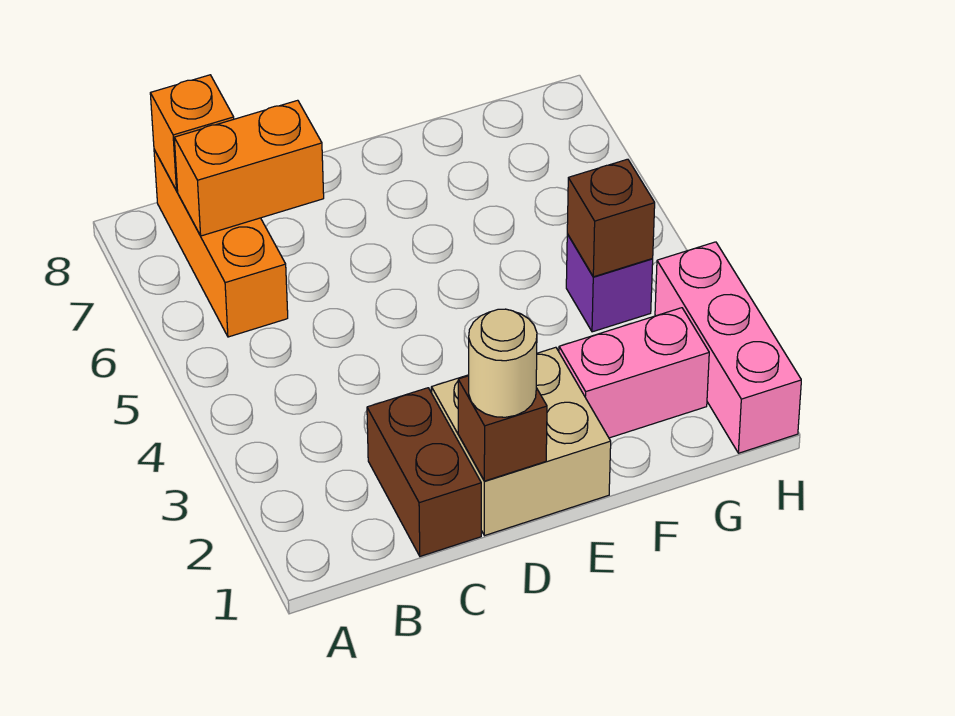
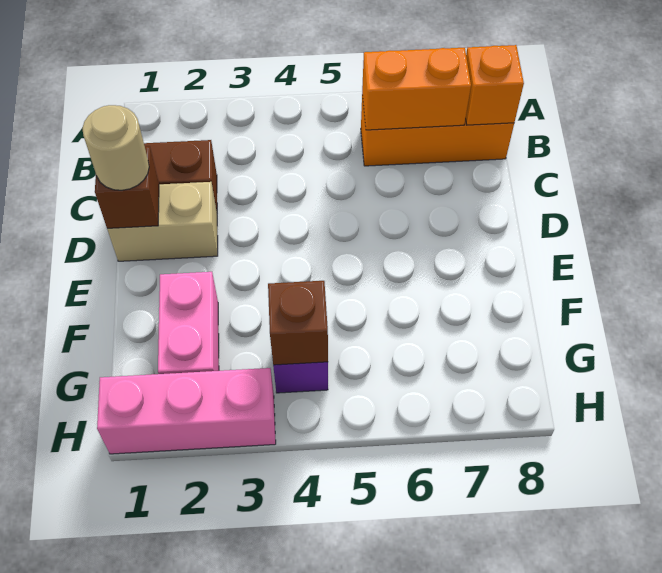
orange 1x2 brick [174,100,324,236] -> orange 1x2 brick turned to [362,48,471,130]
tan 2x2 brick [431,347,611,536] -> tan 1x2 brick [107,182,218,261]

